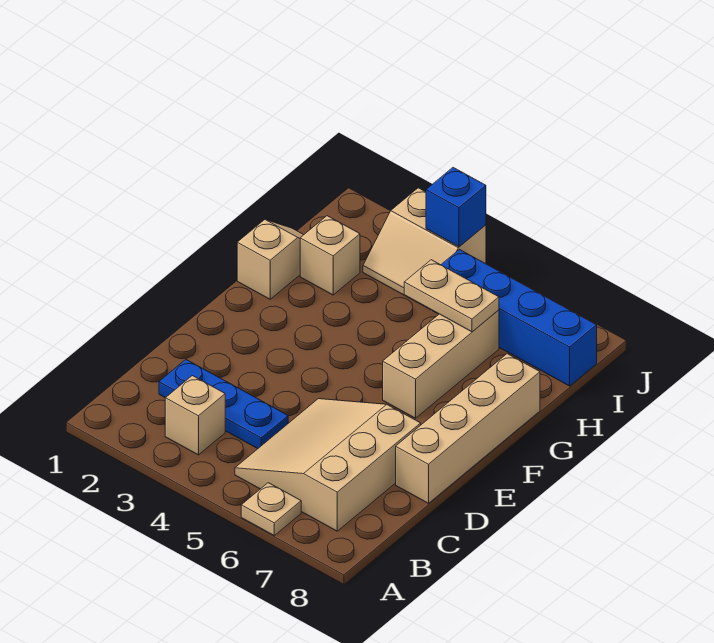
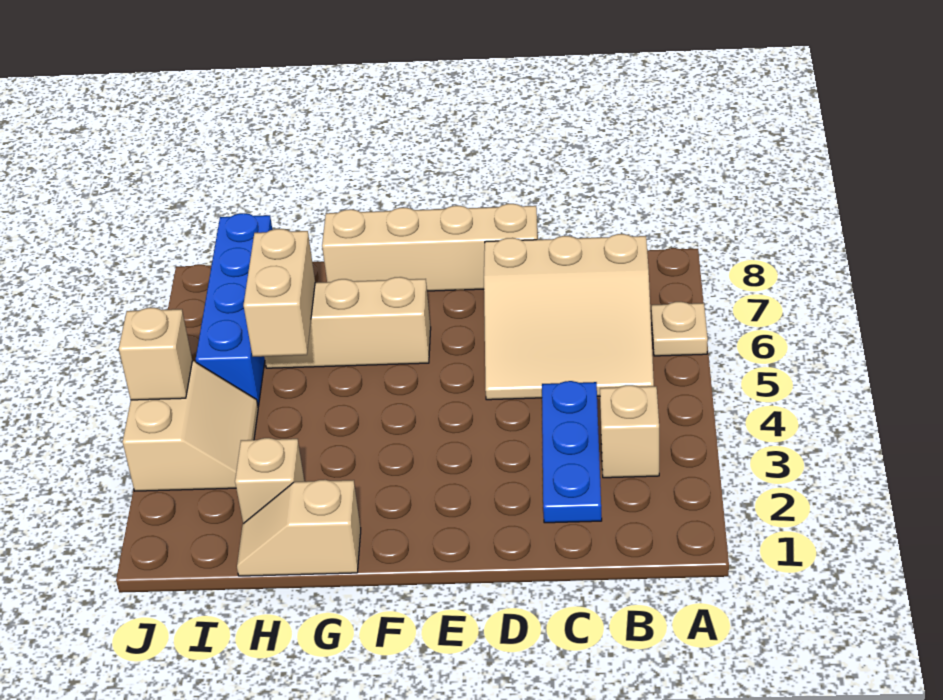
tan 1x2 plate [404,260,499,332] -> tan 1x2 brick [244,229,315,357]
blue 1x1 brick [426,168,486,247] -> tan 1x1 brick [119,308,192,400]

